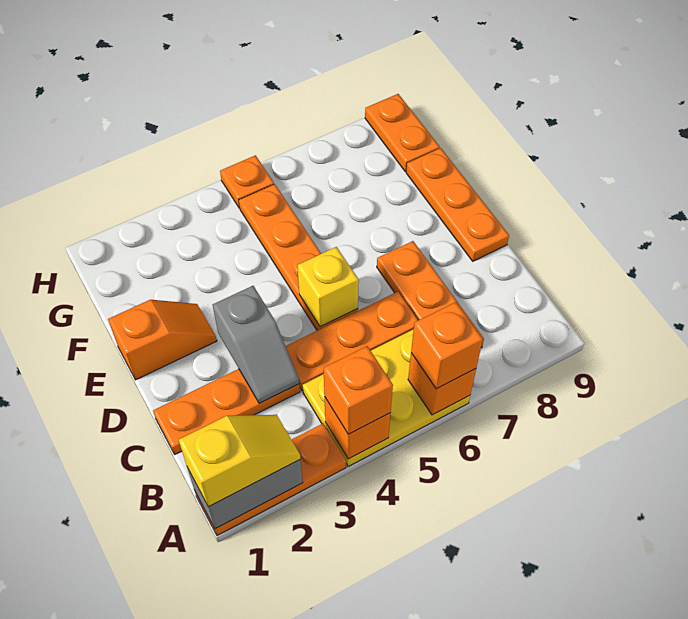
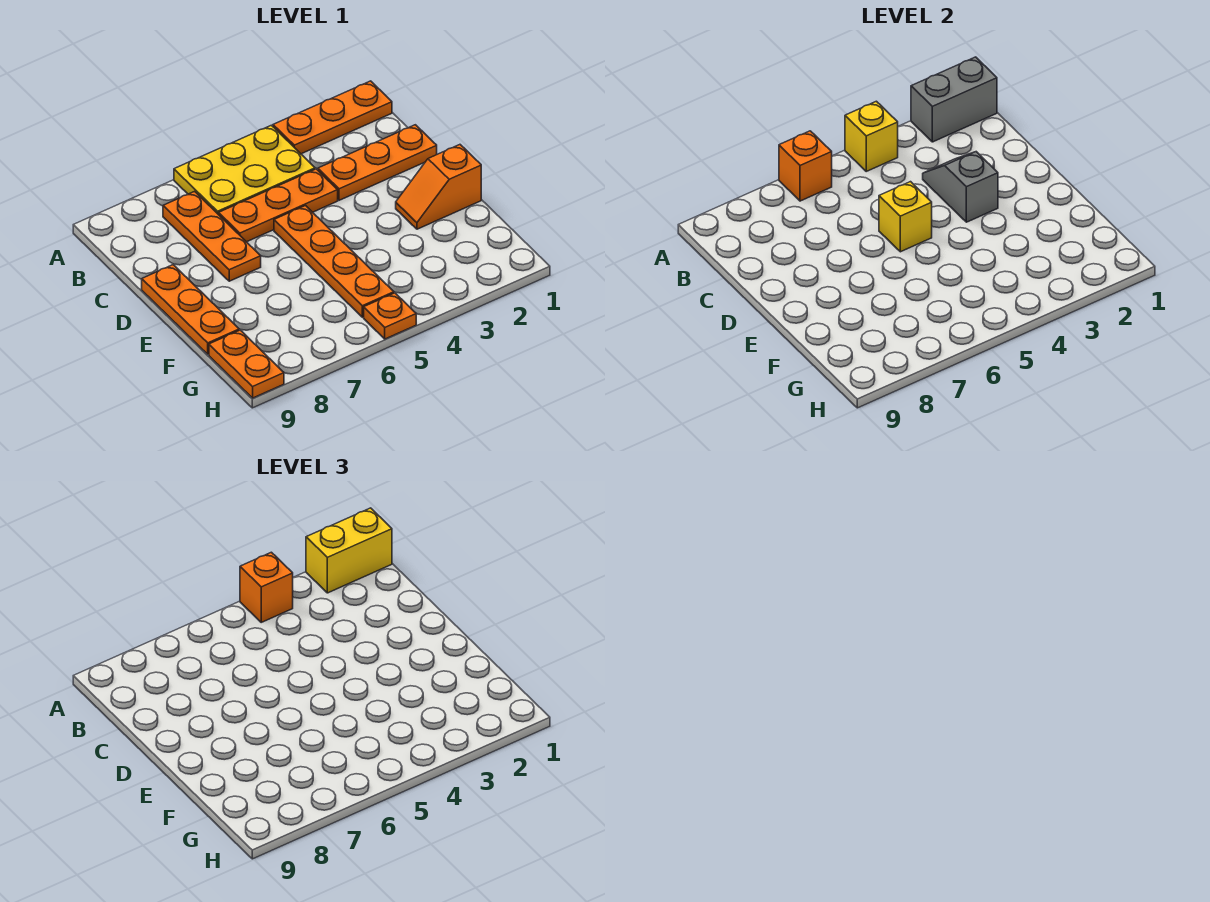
yellow 1x2 slope [179,415,300,507] -> yellow 1x2 brick [306,508,392,593]
orange 1x1 brick [325,398,391,459] -> yellow 1x1 brick [845,101,898,171]
orange 1x1 brick [411,302,483,389] -> none

